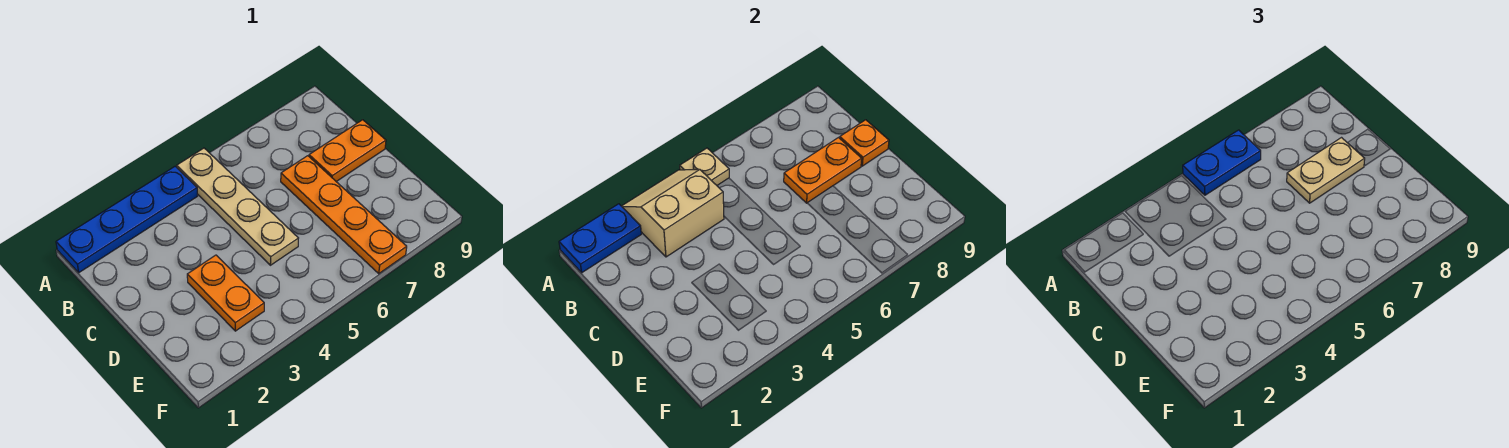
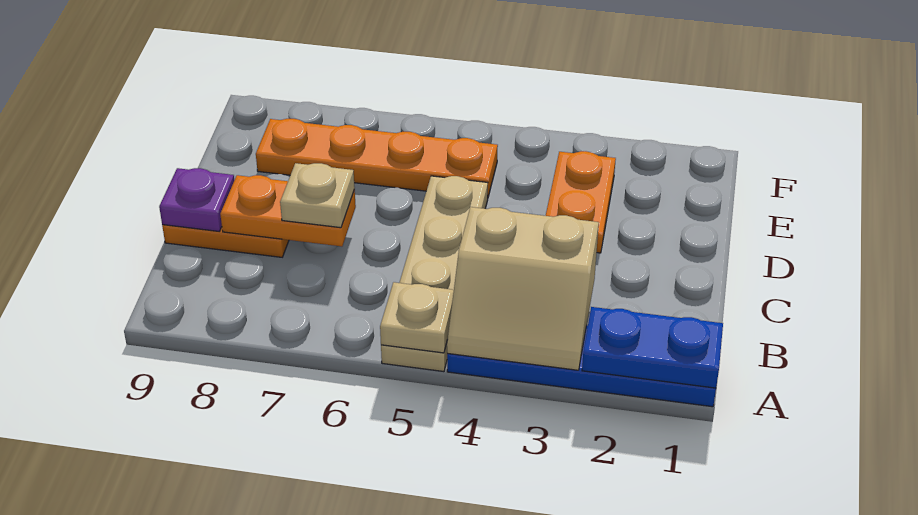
blue 1x2 plate [1183,130,1261,195] -> none
orange 1x4 plate [281,156,407,274] -> orange 1x4 plate turned to [256,119,498,197]
tan 1x2 plate [1287,138,1365,203] -> tan 1x1 plate [280,163,355,228]
orange 1x1 plate [840,120,889,166] -> purple 1x1 plate [159,168,234,232]

